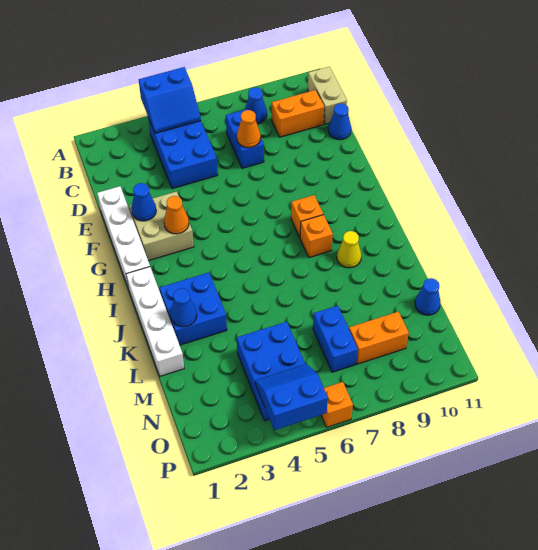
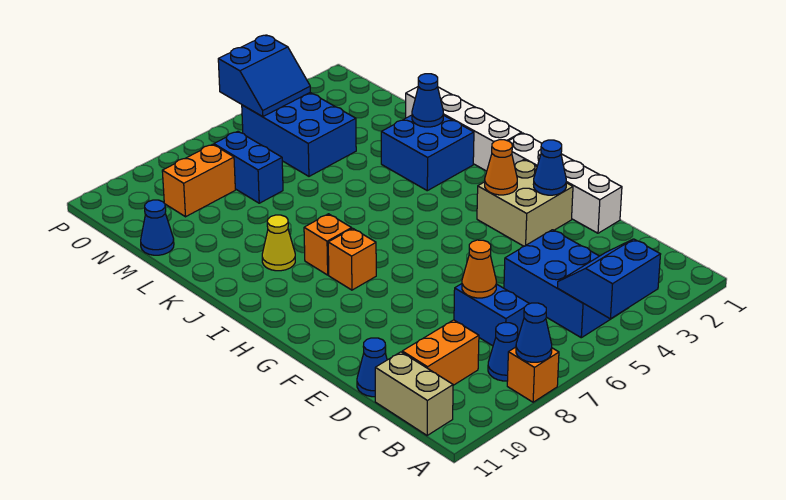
none -> blue 1x1 cone [516,303,552,362]
orange 1x1 brick [321,382,353,427] -> orange 1x1 brick moved to [507,347,559,402]

